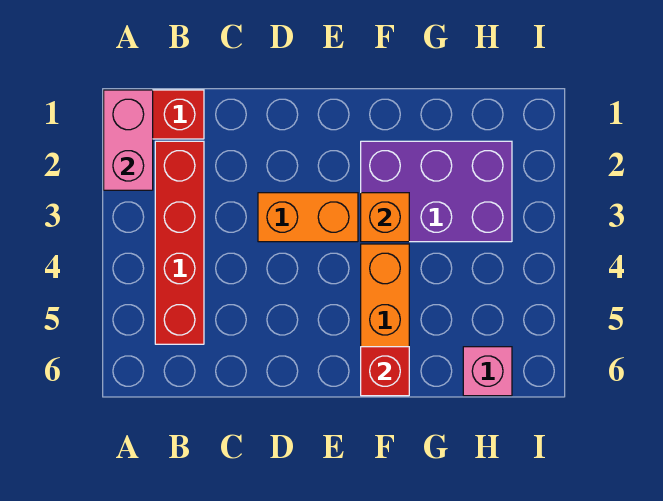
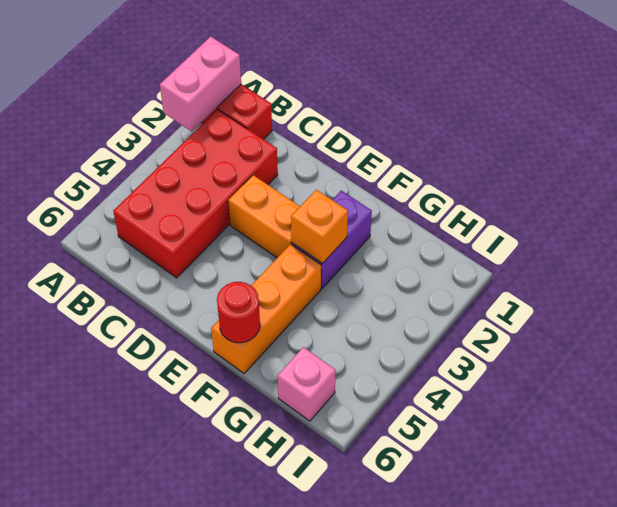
red 1x4 brick [155,141,204,344] -> red 2x4 brick [113,110,278,278]
purple 2x3 brick [361,141,512,242] -> purple 1x2 brick [292,191,372,288]
red 1x1 brick [361,347,409,396] -> red 1x1 round brick [217,282,260,343]

